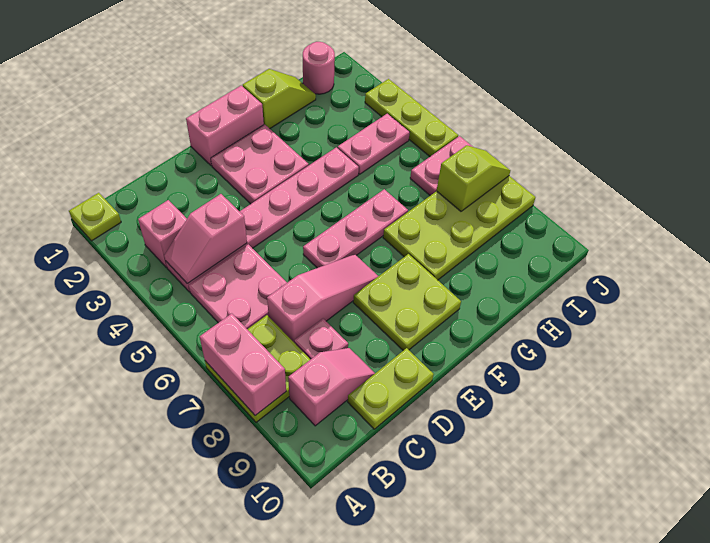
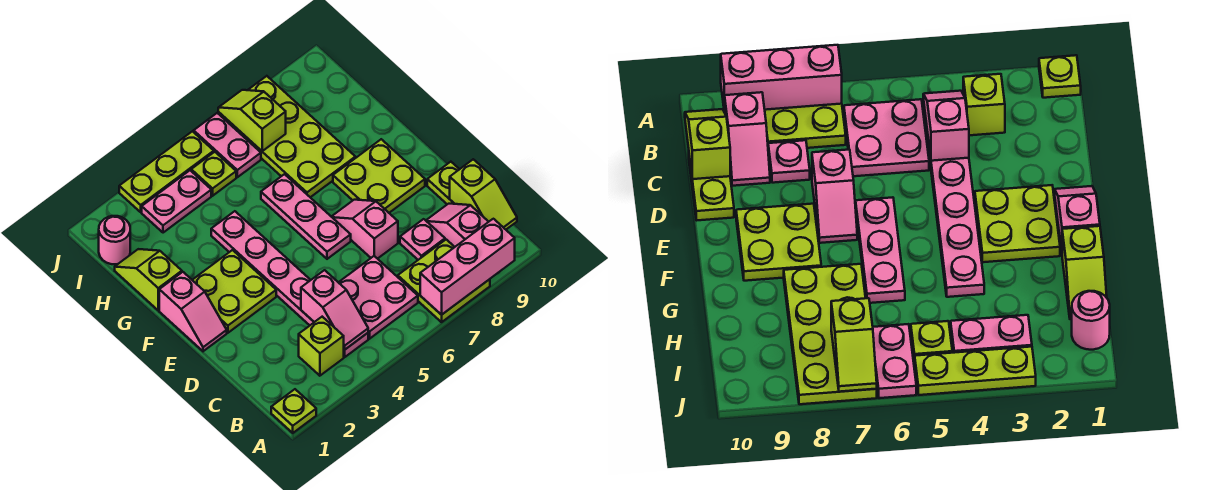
pink 1x2 brick [200,313,286,415] -> pink 1x3 brick [420,219,515,315]
pink 1x1 brick [138,200,187,267] -> lime 1x1 brick [299,317,344,376]
none -> lime 1x2 slope [450,159,517,229]
pink 1x3 slope [267,254,378,342] -> pink 1x2 slope [331,200,398,259]
pink 1x2 brick [186,86,264,166] -> pink 1x2 slope [159,272,227,351]
pink 2x2 plate [211,124,309,204] -> lime 2x2 plate [193,250,276,333]
pink 1x2 plate [338,114,410,174] -> pink 1x2 plate turned to [142,170,211,233]
none -> lime 1x1 plate [191,152,236,196]

